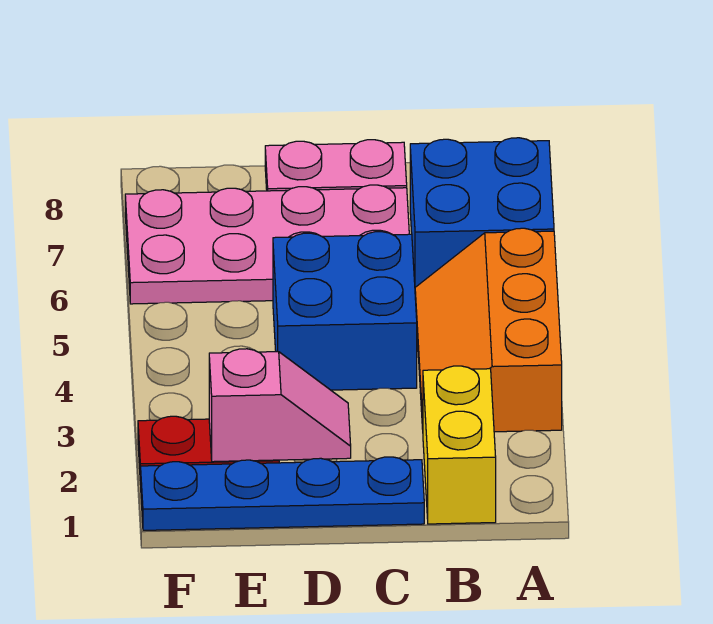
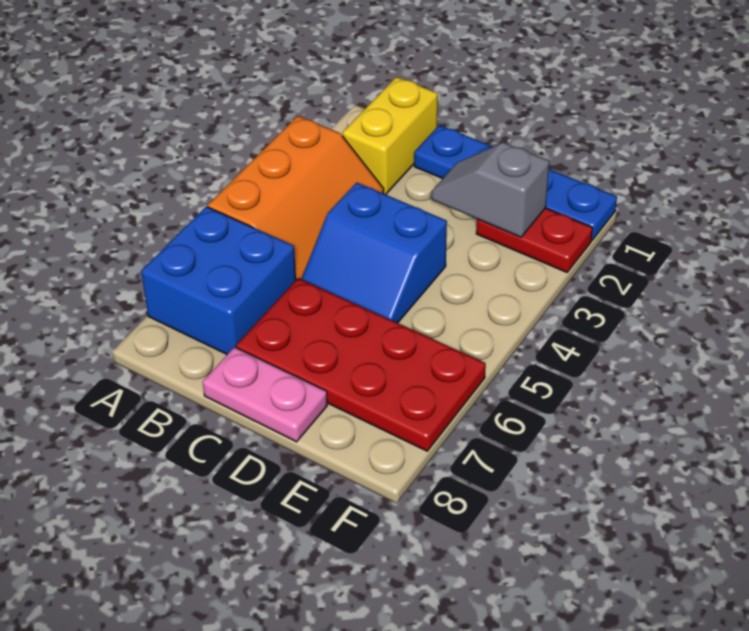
blue 2x2 brick [273,232,417,390] -> blue 2x2 slope [302,183,447,323]
pink 2x4 plate [125,185,409,304] -> red 2x4 plate [236,278,486,451]
pink 1x2 slope [209,349,351,462] -> grey 1x2 slope [431,142,549,237]

